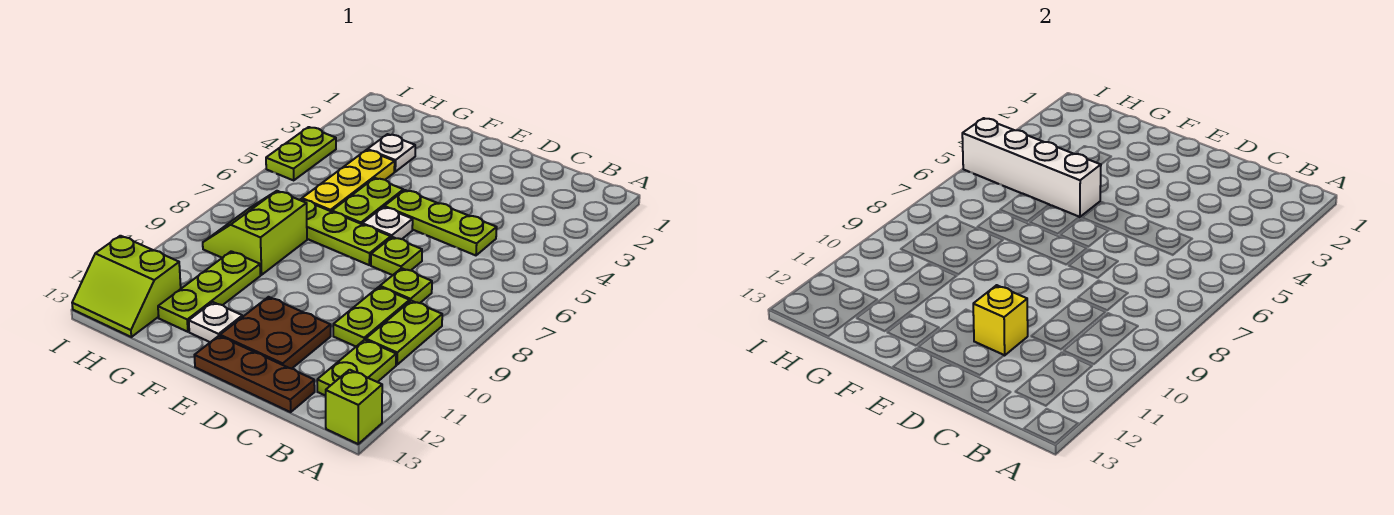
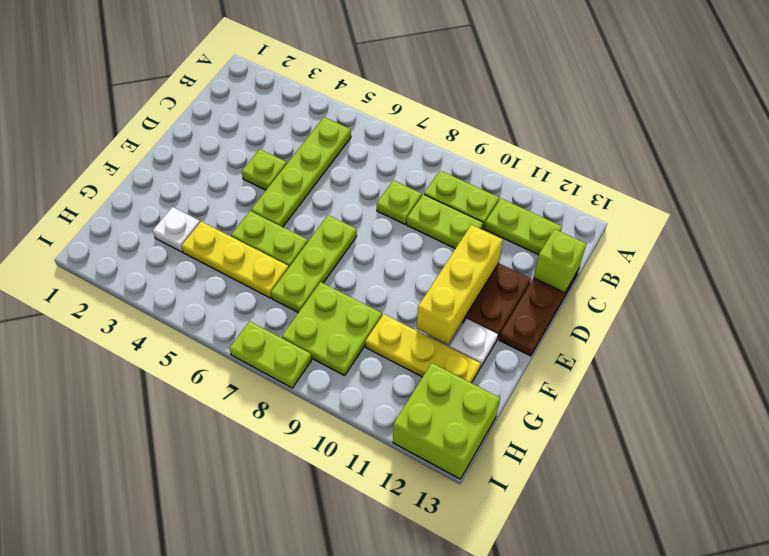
lime 1x1 brick [326,370,382,444] -> lime 1x1 brick moved to [534,229,586,293]
lime 1x3 plate [384,190,497,255] -> lime 1x4 plate [251,117,351,227]
lime 1x1 plate [371,237,422,275] -> lime 1x1 plate moved to [242,149,287,190]
yellow 1x1 brick [973,285,1028,355] -> yellow 1x3 brick [417,225,503,344]
white 1x1 plate [362,207,413,239] -> none
white 1x4 brick [962,118,1101,217] -> none
lime 2x2 slope [203,191,307,275] -> lime 2x2 plate [282,282,382,376]
lime 1x3 plate [158,251,260,332] -> yellow 1x3 plate [365,314,481,383]
lime 2x2 slope [72,236,181,337] -> lime 2x2 brick [393,363,500,479]
lime 1x2 plate [266,127,336,180] -> lime 1x2 plate moved to [229,321,312,388]

